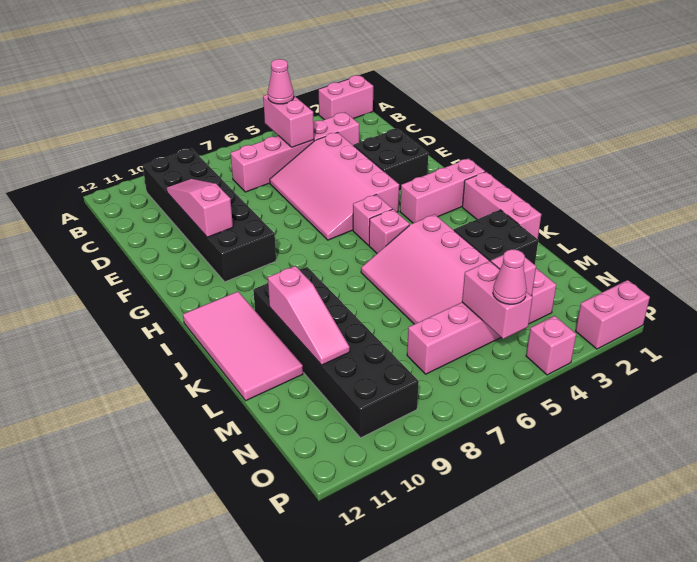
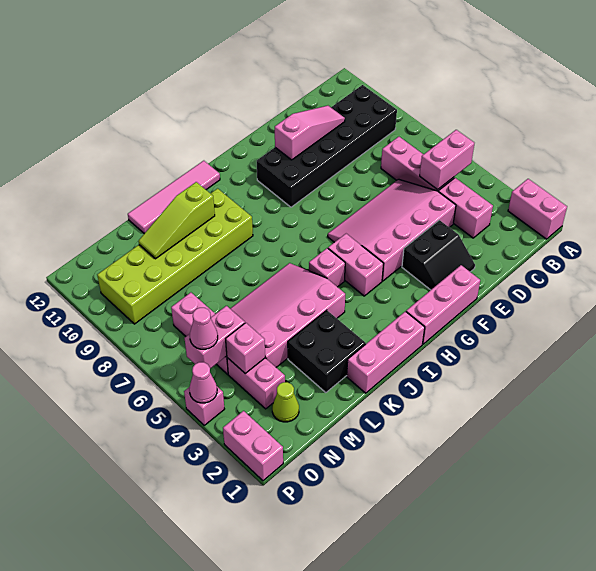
pink 1x1 cone [268,59,294,104] -> pink 1x1 cone moved to [189,362,217,403]
black 2x2 brick [354,129,429,191] -> black 2x2 slope [402,220,475,290]
pink 1x3 brick [400,158,485,223] -> pink 1x3 brick turned to [406,265,480,344]
pink 1x1 brick [353,195,392,245] -> pink 1x2 brick [328,234,384,296]
pink 2x4 tile [183,292,303,401] -> pink 1x4 tile [128,161,220,233]
black 2x6 brick [253,267,419,438] -> lime 2x6 brick [97,189,253,324]
pink 1x3 slope [268,266,350,365] -> lime 1x3 slope [138,182,215,259]
none -> lime 1x1 cone [272,382,299,422]

